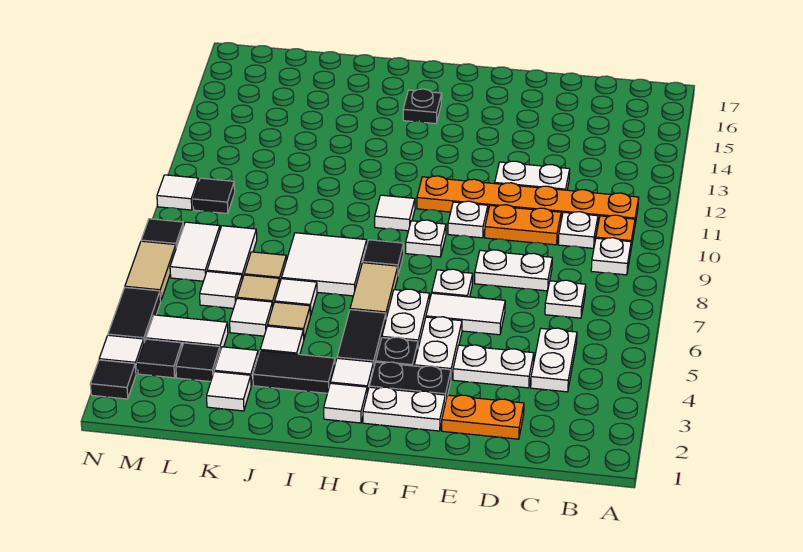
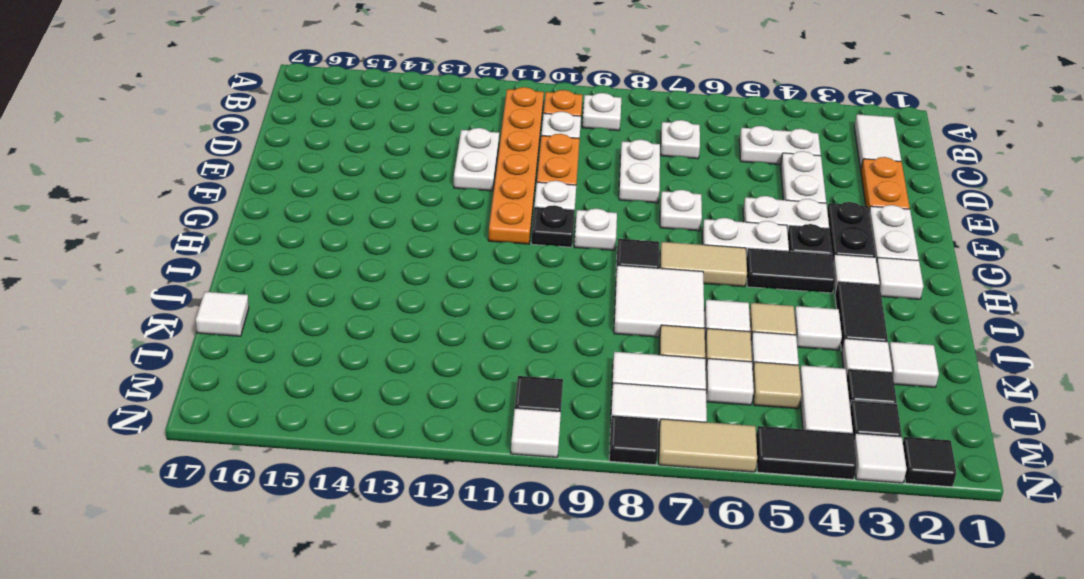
white 1x2 tile [426,293,505,335] -> white 1x2 tile moved to [854,114,901,170]
white 1x1 tile [375,195,415,231] -> white 1x1 tile moved to [196,292,249,336]
black 1x1 plate [403,89,442,124] -> black 1x1 plate moved to [531,205,575,247]
none -> tan 1x1 tile [753,362,801,409]

